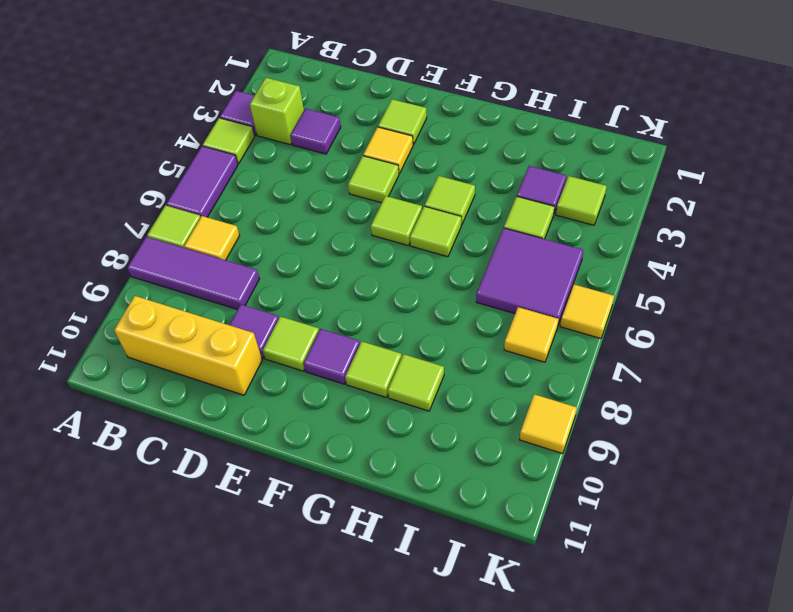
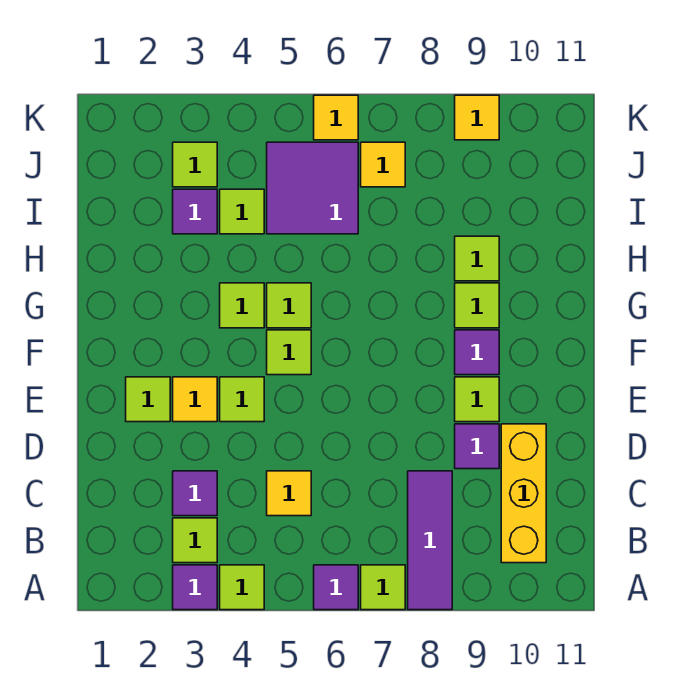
purple 1x2 tile [166,146,238,217] -> purple 1x1 tile [314,565,358,610]
lime 1x1 brick [250,78,304,145] -> lime 1x1 tile [173,518,217,563]
yellow 1x1 tile [184,216,240,260] -> yellow 1x1 tile moved to [267,471,311,516]

